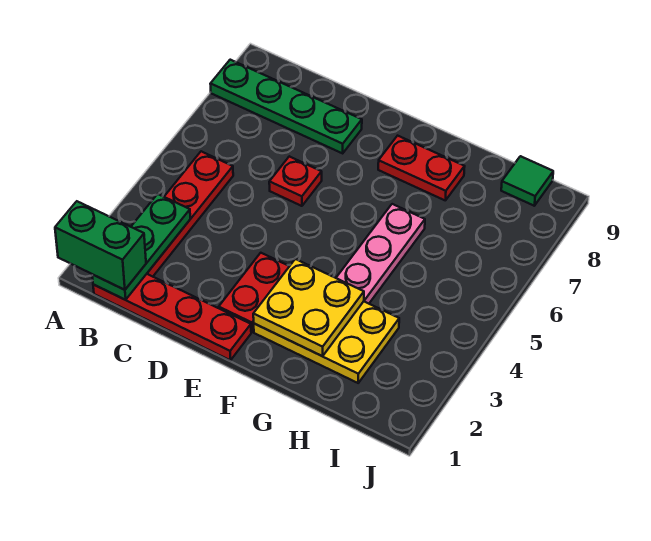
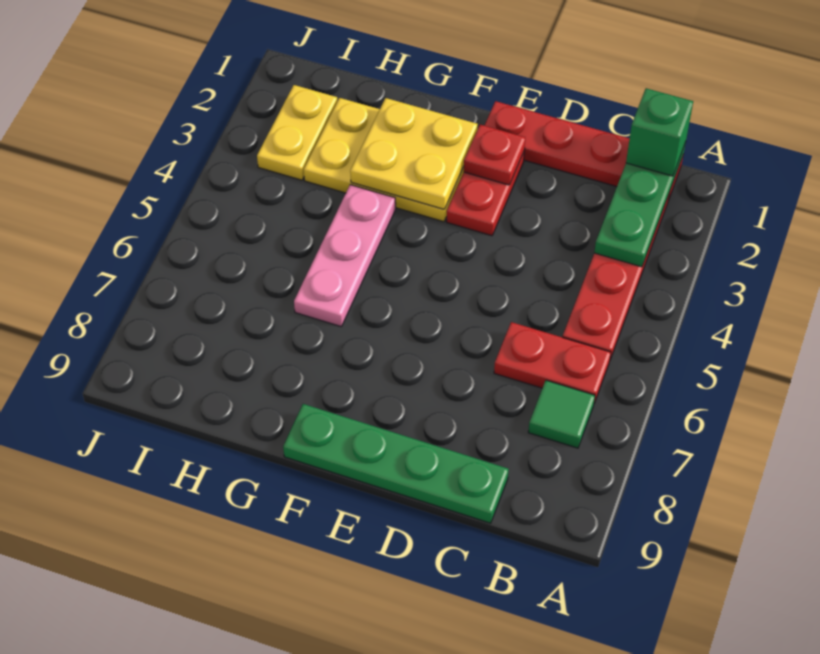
green 1x2 brick [55,201,146,290] -> green 1x1 brick [626,88,693,176]
green 1x4 plate [211,60,362,153] -> green 1x4 plate moved to [283,404,509,523]
red 1x1 plate [269,156,322,206] -> red 1x1 plate moved to [464,125,525,185]
red 1x2 plate [378,136,465,200] -> red 1x2 plate moved to [494,322,611,403]
none -> yellow 1x2 plate [257,85,337,180]
green 1x1 tile [501,156,553,206] -> green 1x1 tile moved to [528,380,595,448]

